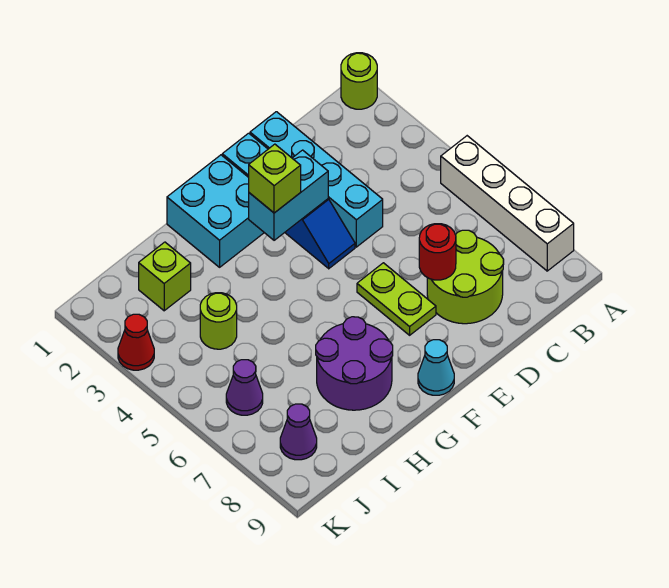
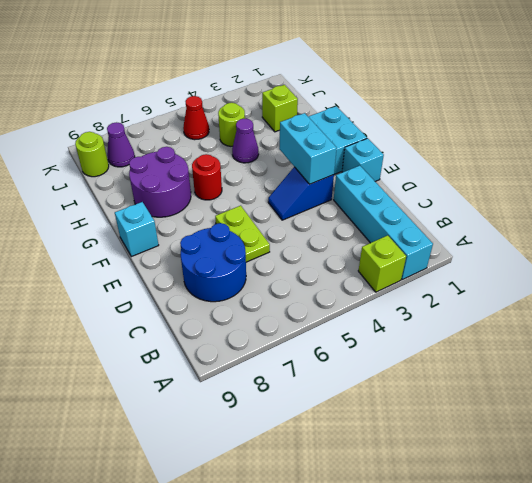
lime 1x1 round brick [341,53,377,109] -> lime 1x1 round brick moved to [75,132,109,177]
white 1x4 brick [441,136,574,271] -> none
lime 2x2 round brick [427,230,504,324] -> blue 2x2 round brick [180,223,246,302]
cyan 1x4 brick [250,112,383,247] -> cyan 1x4 brick turned to [334,166,433,280]
red 1x1 round brick [419,224,456,280] -> red 1x1 round brick moved to [192,154,222,200]
lime 1x2 plate [357,263,436,335] -> lime 1x2 plate turned to [215,206,270,262]
lime 1x1 brick [249,144,301,213] -> lime 1x1 brick moved to [358,235,406,292]
cyan 1x1 cone [418,340,454,395] -> cyan 1x1 brick [115,202,159,257]
purple 1x1 cone [226,360,263,415] -> purple 1x1 cone moved to [232,119,259,163]
red 1x1 cone [118,314,154,370] -> red 1x1 cone moved to [183,96,209,140]

